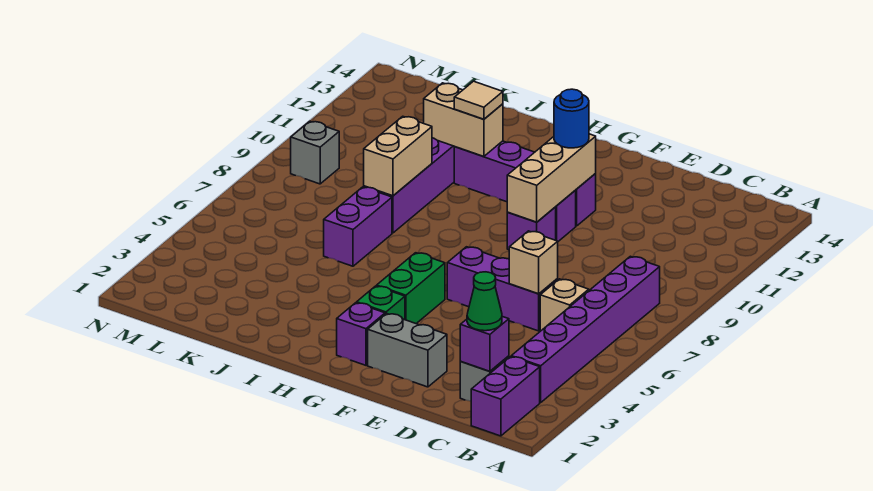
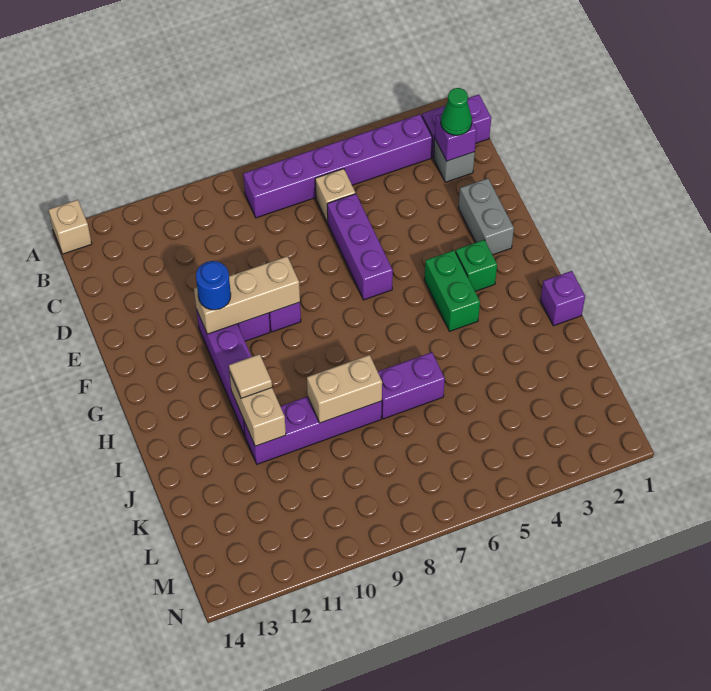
tan 1x1 brick [509,231,558,294] -> tan 1x1 brick moved to [49,200,92,254]
purple 1x1 brick [337,303,385,365] -> purple 1x1 brick moved to [540,271,585,326]
green 1x2 brick [377,253,445,324] -> green 1x2 brick turned to [424,250,480,331]
grey 1x1 brick [291,121,339,184] -> none

